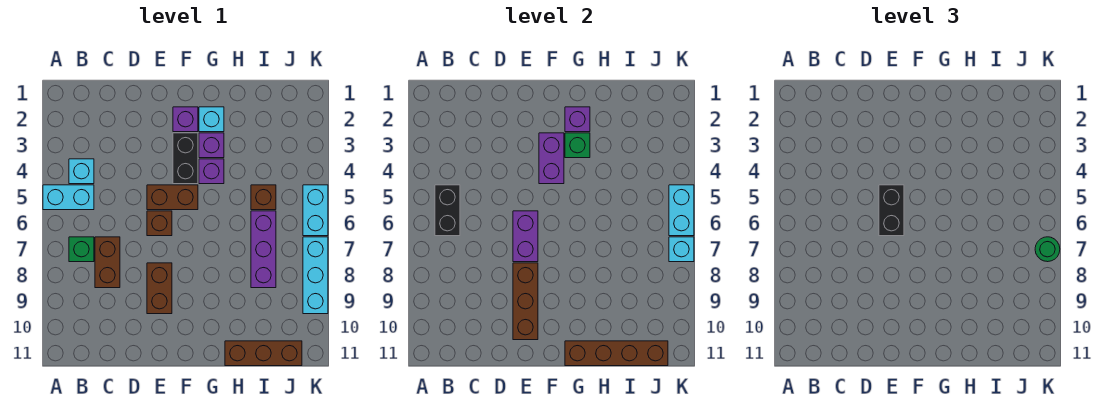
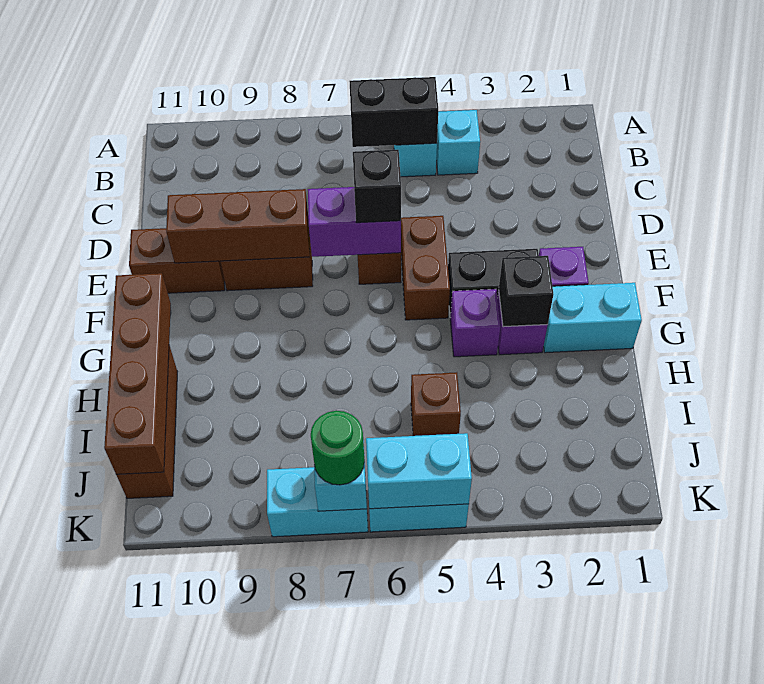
green 1x1 brick [69,237,94,262] -> none
brown 1x2 brick [95,237,120,288] -> brown 1x2 brick moved to [129,228,225,293]
black 1x2 brick [879,185,904,236] -> black 1x1 brick [353,150,401,223]
purple 1x2 brick [539,133,564,184] -> none
cyan 1x1 brick [199,107,224,132] -> cyan 1x2 brick [544,283,642,353]
purple 1x1 brick [565,107,590,132] -> none
green 1x1 brick [565,133,590,158] -> black 1x1 brick [499,256,553,327]
purple 1x3 brick [251,211,276,288] -> none
cyan 1x3 brick [303,237,328,314] -> cyan 1x2 brick [267,467,368,537]

